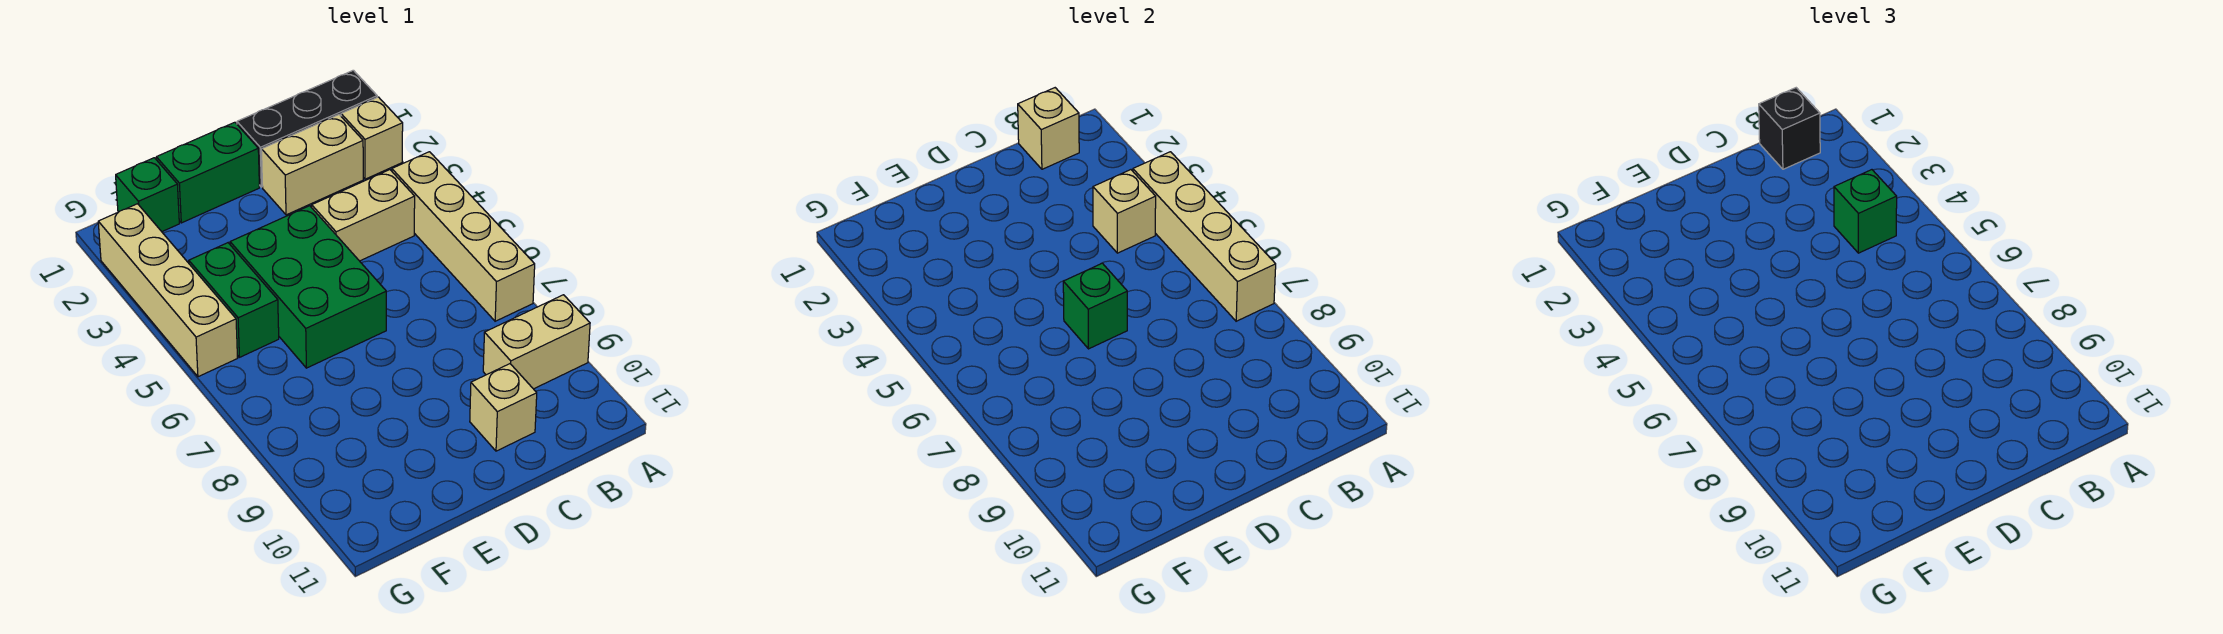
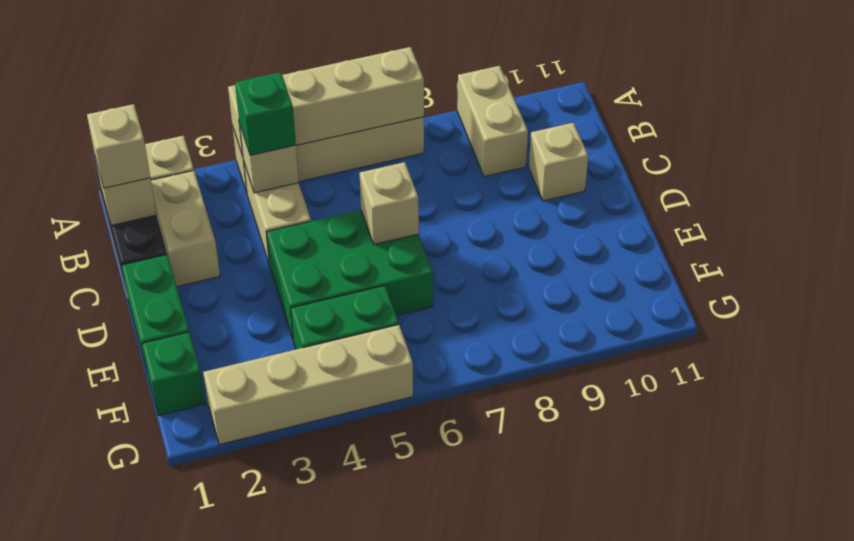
black 1x1 brick [1759,88,1820,169] -> tan 1x1 brick [87,104,150,188]
green 1x1 brick [1063,263,1127,349] -> tan 1x1 brick [360,162,419,244]

